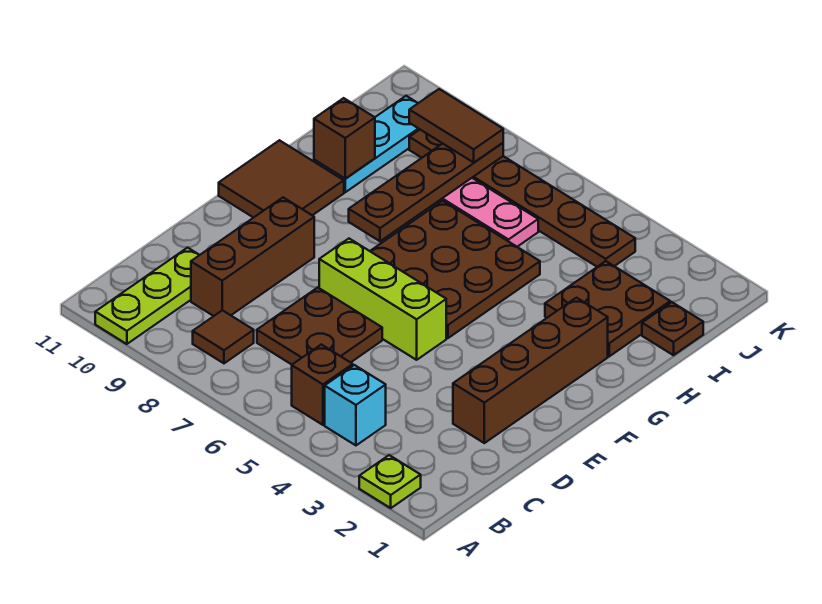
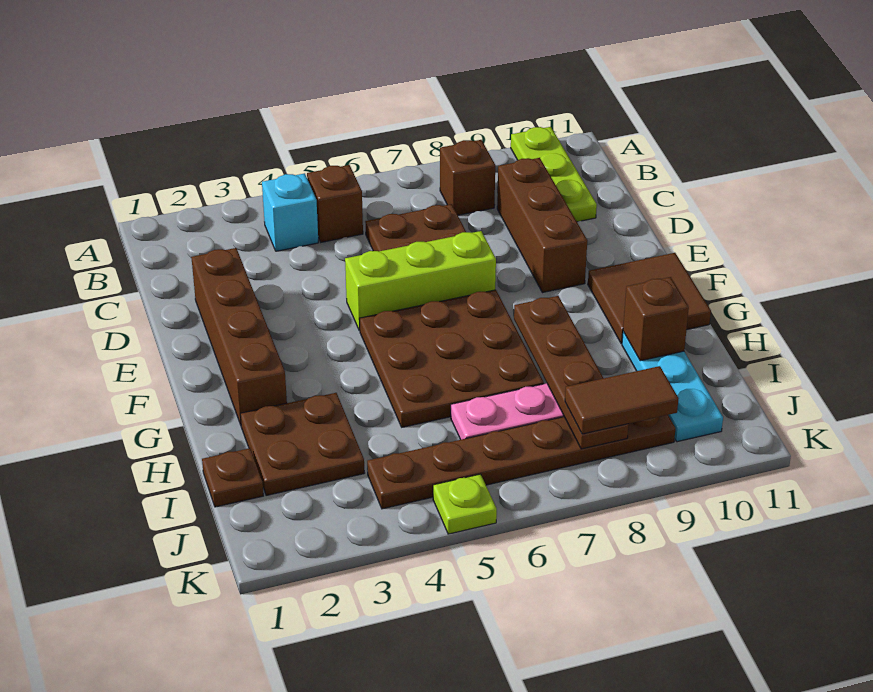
lime 1x1 plate [359,455,421,508] -> lime 1x1 plate moved to [433,474,497,534]
brown 1x1 tile [193,310,254,363] -> brown 1x1 brick [440,140,495,215]

